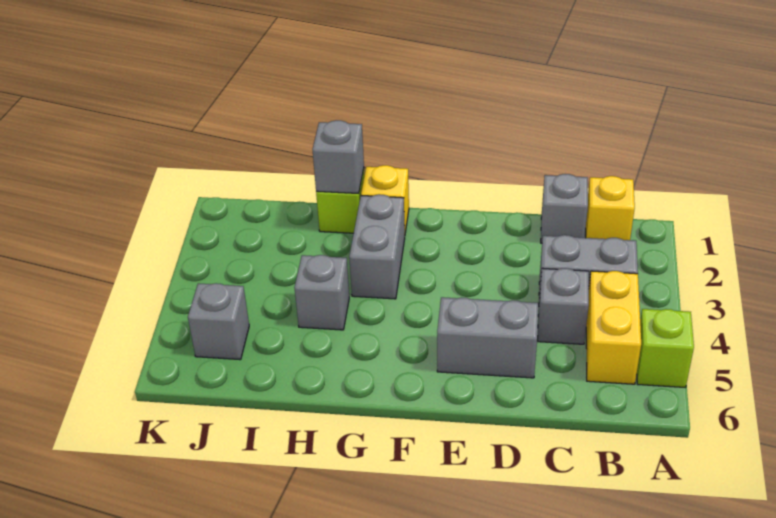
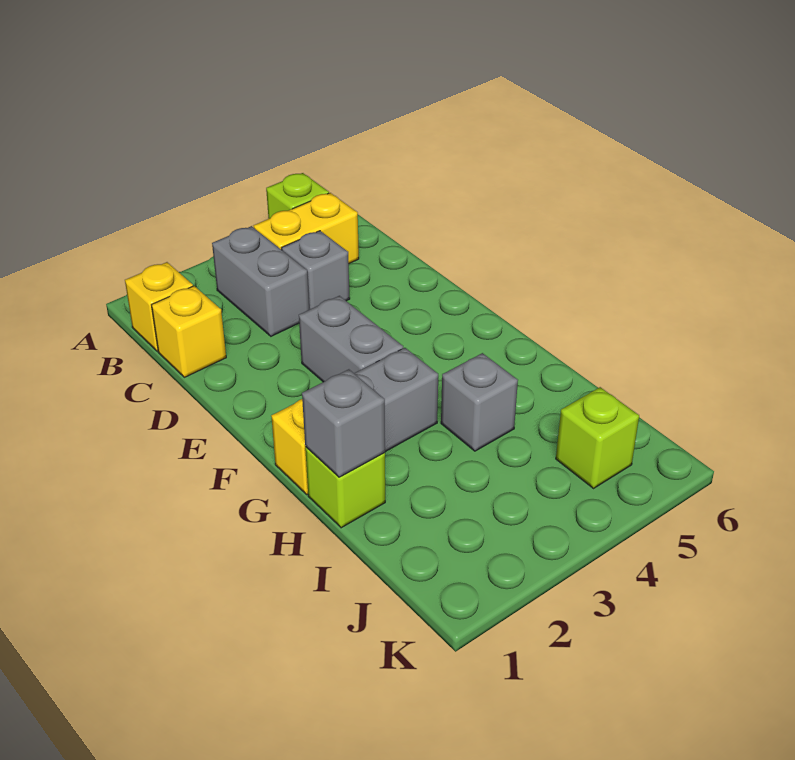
grey 1x1 brick [541,174,588,243] -> yellow 1x1 brick [152,286,226,377]
grey 1x2 brick [437,297,538,378] -> grey 1x2 brick moved to [299,296,403,382]
grey 1x1 brick [188,283,249,360] -> lime 1x1 brick [556,387,639,488]

